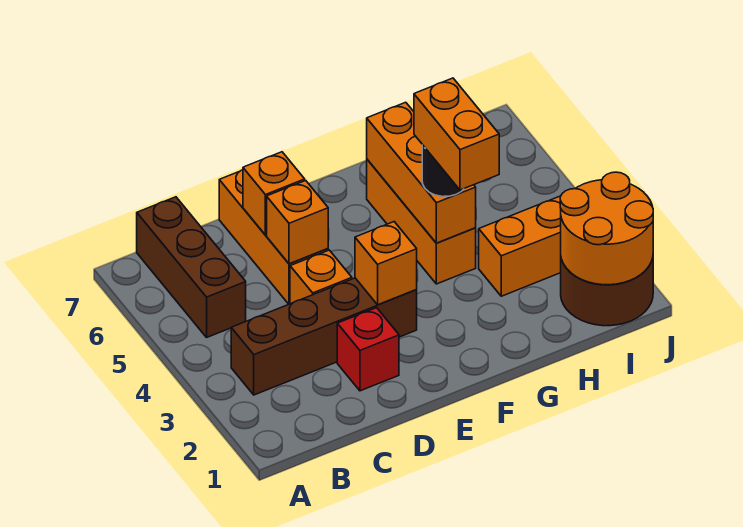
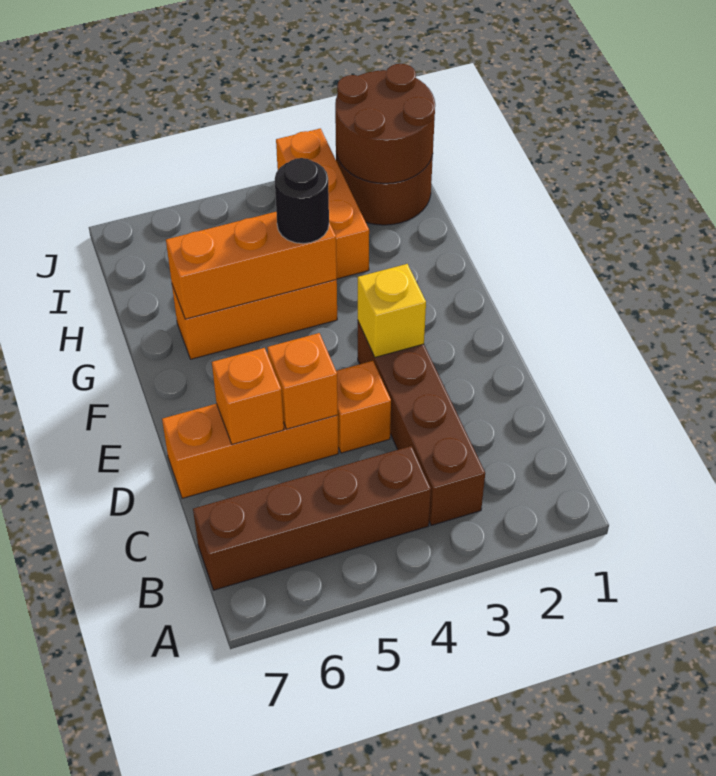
brown 1x3 brick [137,197,246,337] -> brown 1x4 brick [193,446,431,590]
red 1x1 brick [337,308,399,391] -> none
orange 1x1 brick [355,222,417,305] -> yellow 1x1 brick [358,264,426,357]
orange 1x2 brick [414,78,499,190] -> none
orange 2x2 round brick [560,172,653,285] -> brown 2x2 round brick [335,64,435,183]

